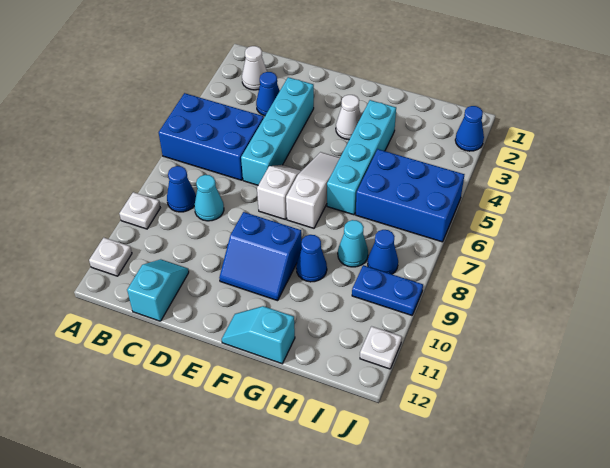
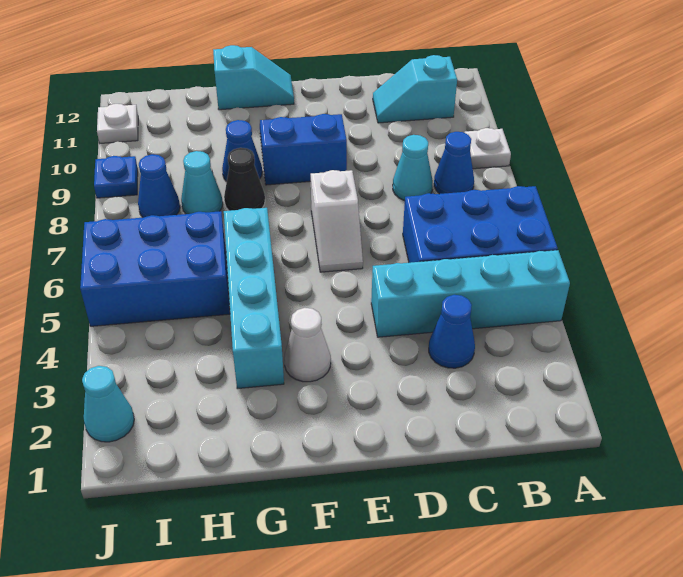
white 1x1 plate [89,238,132,276] -> none
white 1x1 cone [242,46,267,90] -> none
cyan 1x2 slope [127,259,189,321] -> cyan 1x2 slope turned to [373,55,457,123]
cyan 1x4 brick [241,77,314,185] -> cyan 1x4 brick turned to [371,250,570,337]
white 1x3 slope [286,152,340,228] -> none
none -> black 1x1 cone [224,148,265,211]
blue 1x2 plate [352,265,423,315] -> blue 1x1 plate [94,156,138,198]
blue 1x1 cone [455,106,484,151] -> cyan 1x1 cone [82,366,134,442]

